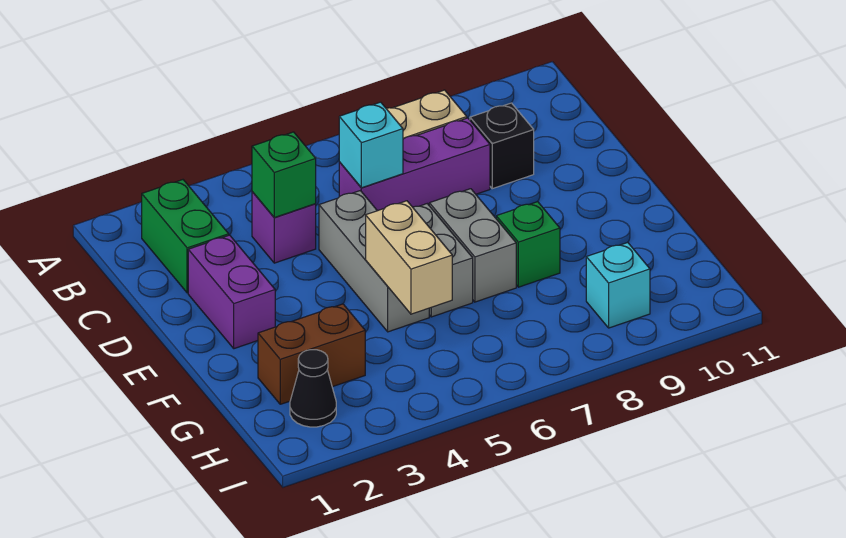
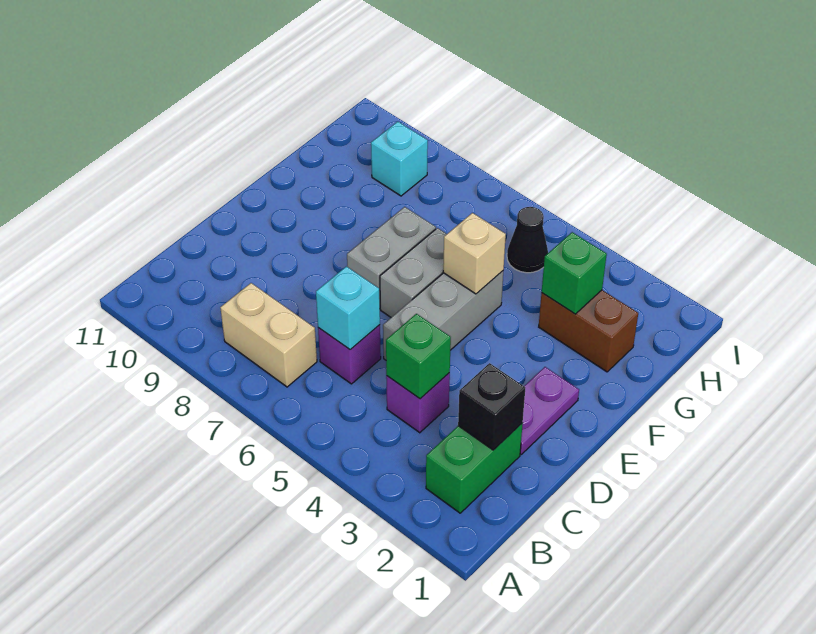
purple 1x3 brick [339,118,490,211] -> purple 1x1 brick [318,325,381,384]
black 1x1 brick [470,103,534,189] -> black 1x1 brick moved to [458,363,525,450]
purple 1x2 brick [188,235,275,349] -> purple 1x2 plate [520,367,579,454]
tan 1x2 brick [366,201,452,314] -> tan 1x1 brick [443,213,506,294]
green 1x1 brick [496,202,560,287] -> green 1x1 brick moved to [542,232,607,314]
black 1x1 cone [290,350,336,427] -> black 1x1 cone moved to [507,207,548,273]

